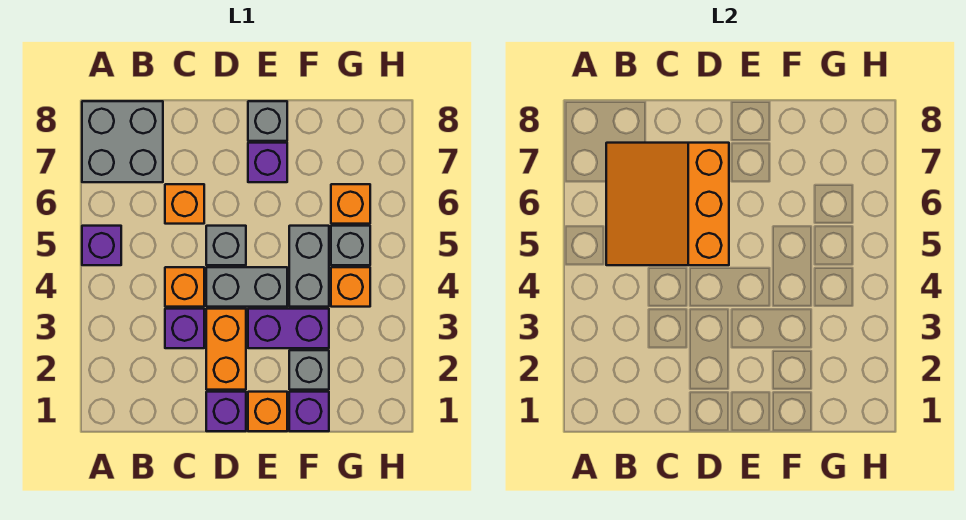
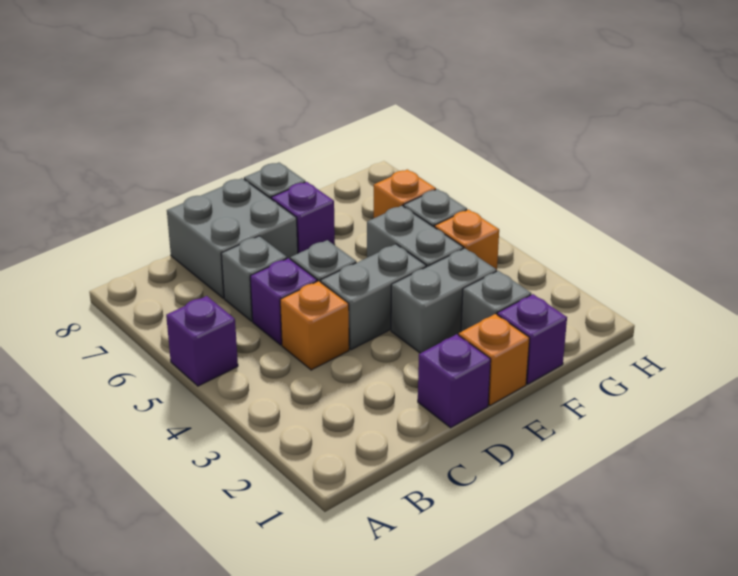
grey 2x2 brick [82,101,163,182] -> grey 2x2 brick moved to [167,178,298,298]
orange 3x3 slope [606,143,729,265] -> none
purple 1x1 brick [165,309,204,348] -> purple 1x1 brick moved to [250,258,317,345]
orange 1x1 brick [165,184,204,224] -> grey 1x1 brick [221,236,287,321]
orange 1x2 brick [206,309,246,390] -> none
purple 1x2 brick [248,309,329,348] -> grey 1x2 brick [391,248,497,353]

